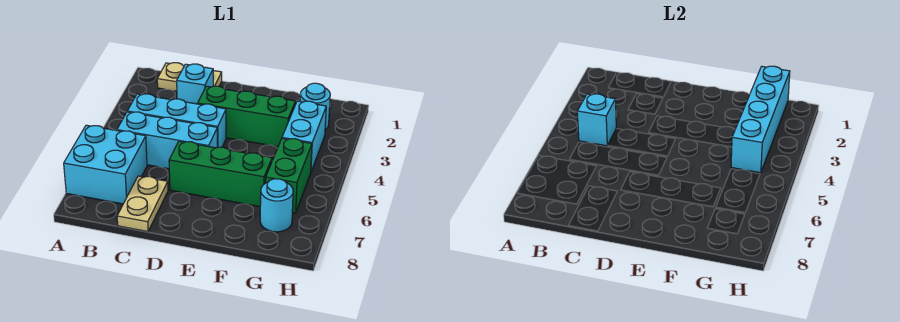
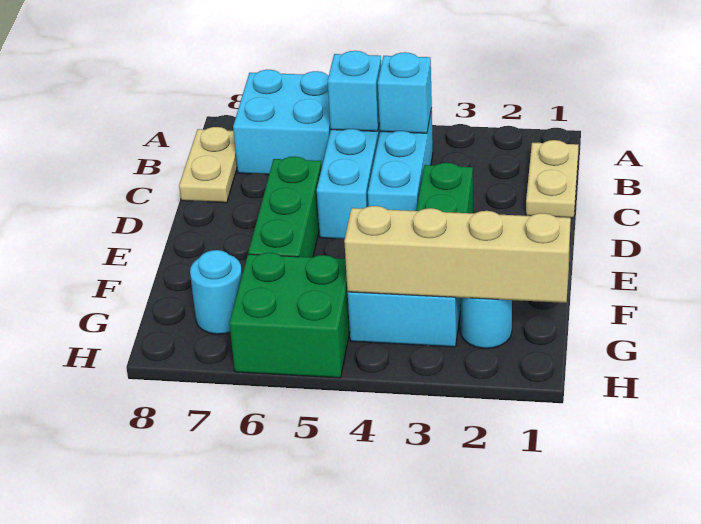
cyan 1x1 brick [177,64,213,104] -> cyan 1x1 brick moved to [328,51,381,131]
tan 1x2 plate [117,176,168,232] -> tan 1x2 plate turned to [179,127,237,203]
cyan 1x4 brick [731,66,790,173] -> tan 1x4 brick [344,206,571,303]
green 1x2 brick [266,138,312,213] -> green 2x2 brick [229,253,350,378]

